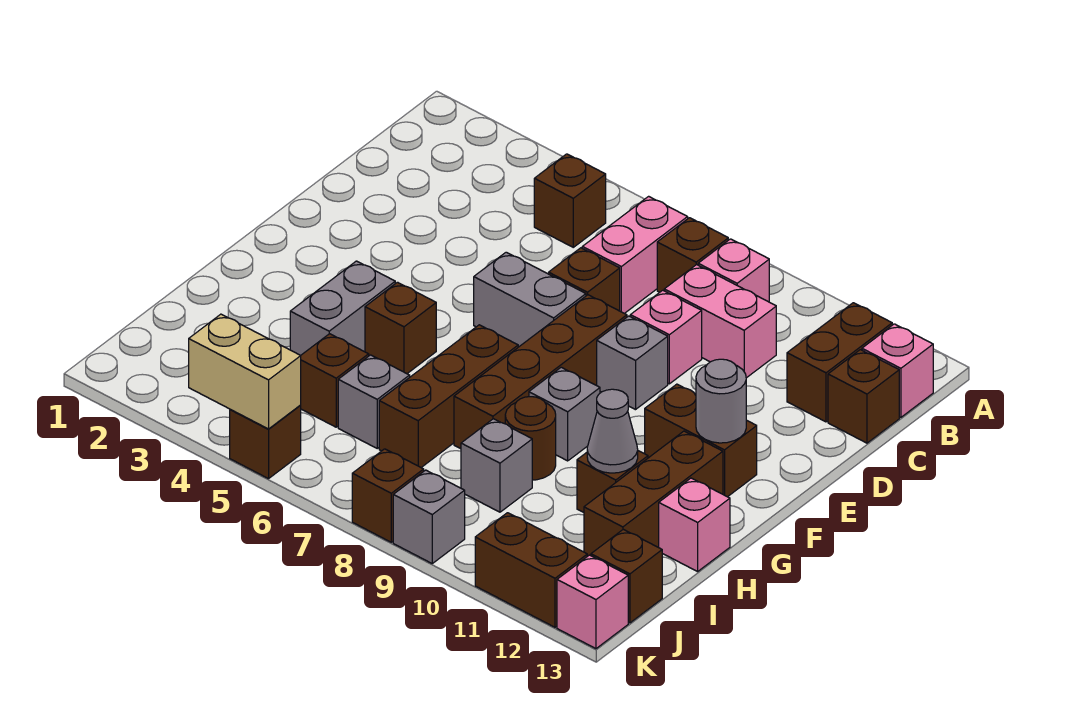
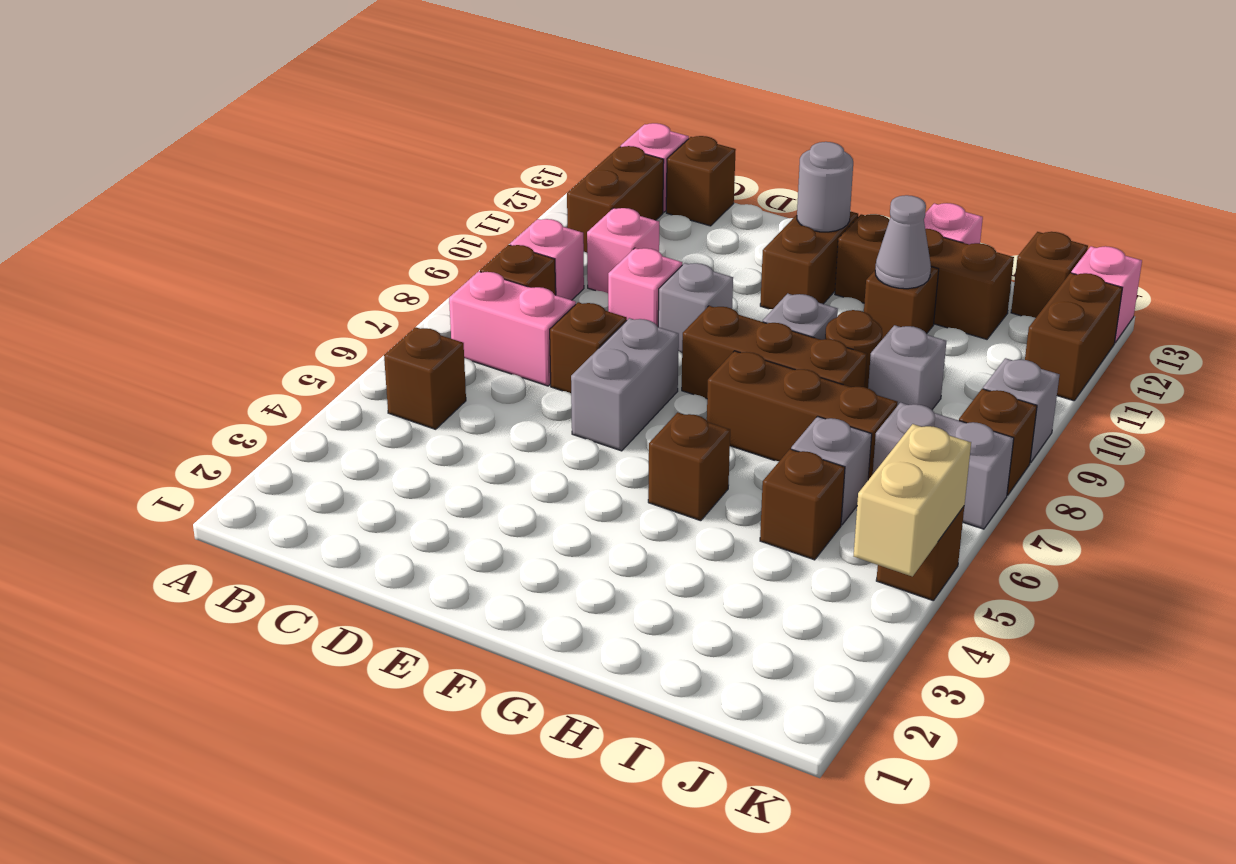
brown 1x2 brick [787,303,892,422] -> brown 1x2 brick turned to [567,146,664,252]
pink 1x2 brick [664,265,776,378] -> pink 1x1 brick [587,208,659,293]
brown 1x4 brick [454,295,627,449] -> brown 1x3 brick [682,306,867,399]
grey 1x2 brick [290,261,395,355] -> grey 1x2 brick moved to [873,403,1014,529]

